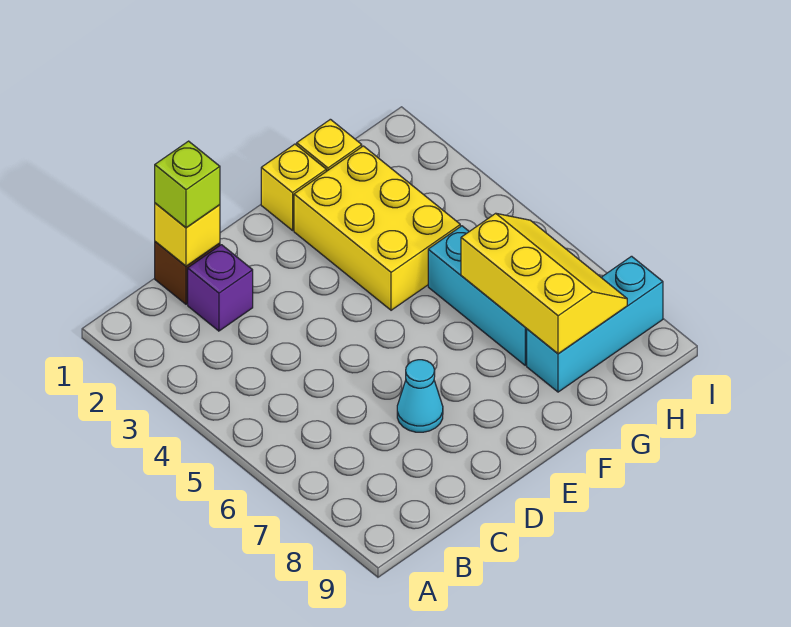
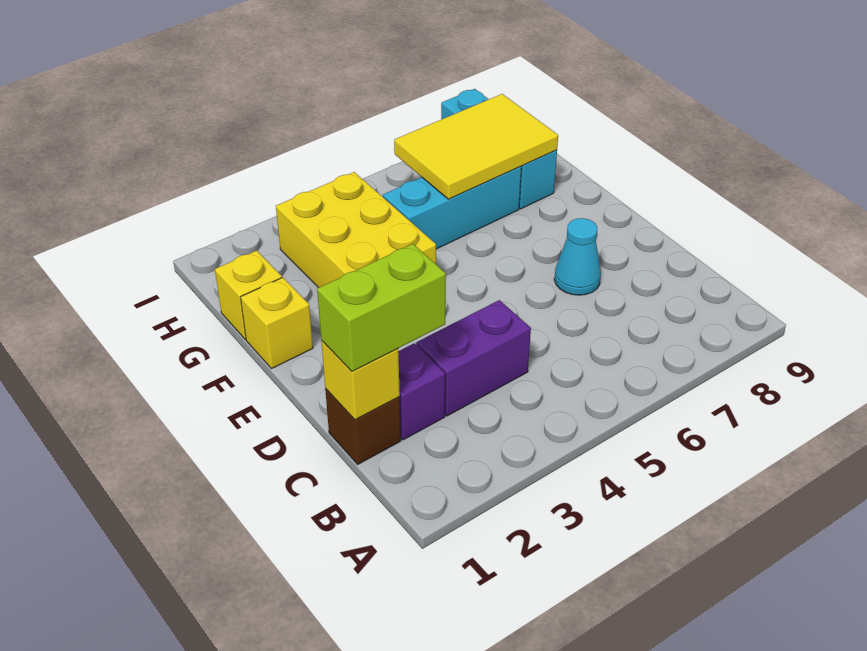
lime 1x1 brick [155,141,220,228] -> lime 1x2 brick [317,244,446,371]
none -> purple 1x2 brick [416,300,531,416]
yellow 2x3 brick [294,146,460,310] -> yellow 2x3 brick turned to [276,172,436,288]
yellow 2x3 slope [461,213,627,354] -> yellow 2x3 tile [394,94,558,199]

